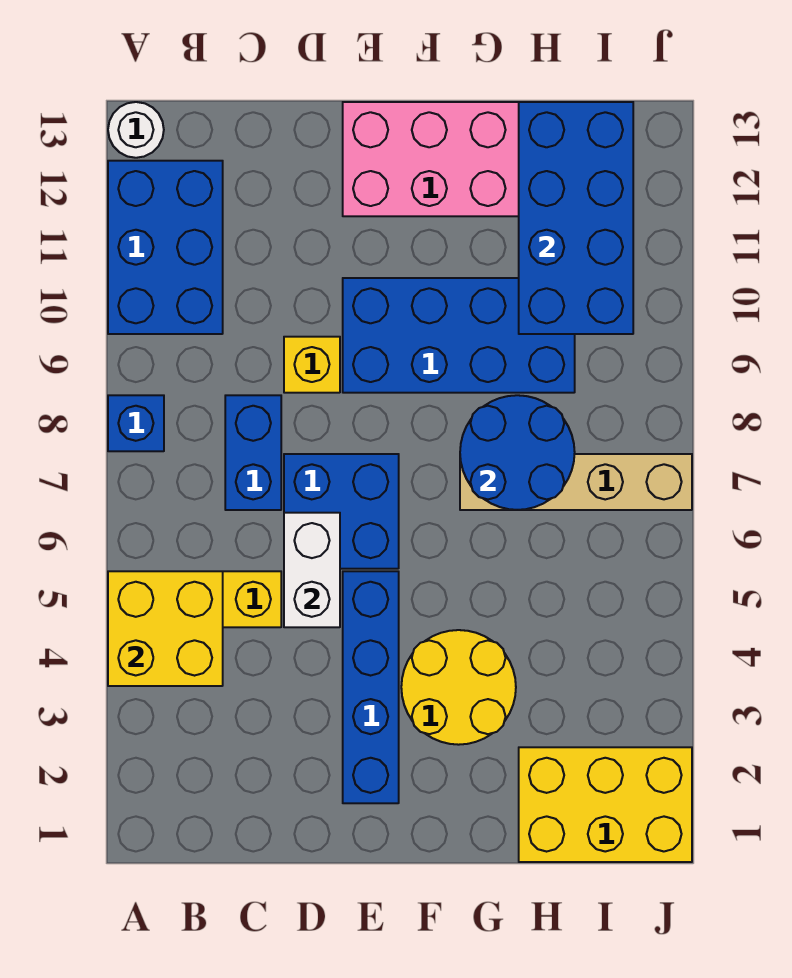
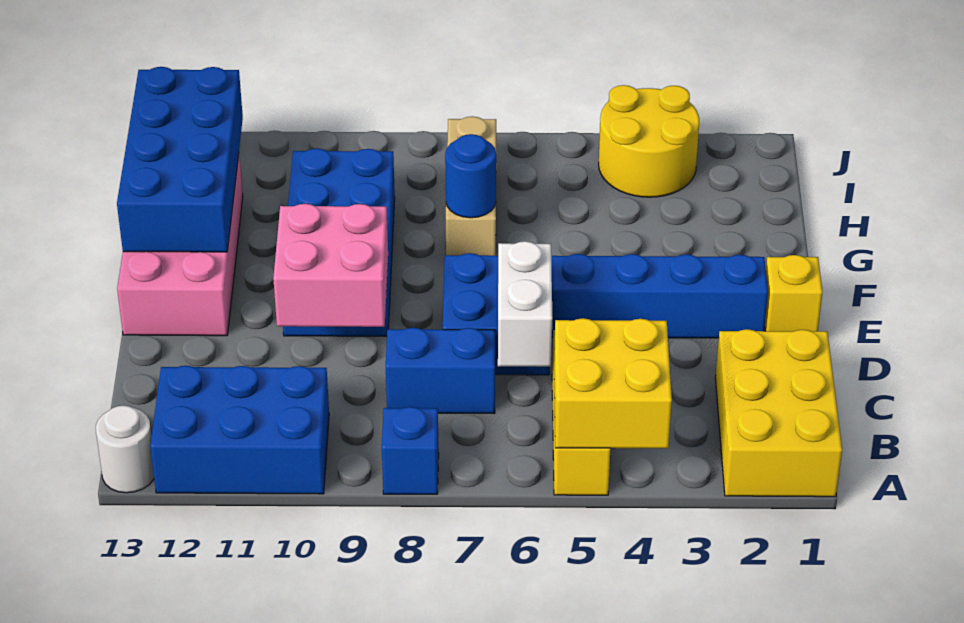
white 1x2 brick [284,513,340,627] -> white 1x2 brick turned to [498,241,552,367]
yellow 1x1 brick [284,337,340,393] -> yellow 1x1 brick moved to [765,255,822,331]
none -> pink 2x2 brick [273,204,388,327]
yellow 2x2 round brick [401,630,516,745] -> yellow 2x2 round brick moved to [599,85,699,197]
tan 1x4 brick [460,454,692,510] -> tan 1x3 brick [446,116,496,256]
blue 2x2 round brick [460,395,575,510] -> blue 1x1 round brick [445,134,496,218]
yellow 2x3 brick [519,747,692,862] -> yellow 2x3 brick moved to [715,329,842,497]
blue 2x4 brick [519,102,633,334] -> blue 2x4 brick turned to [117,67,243,252]

